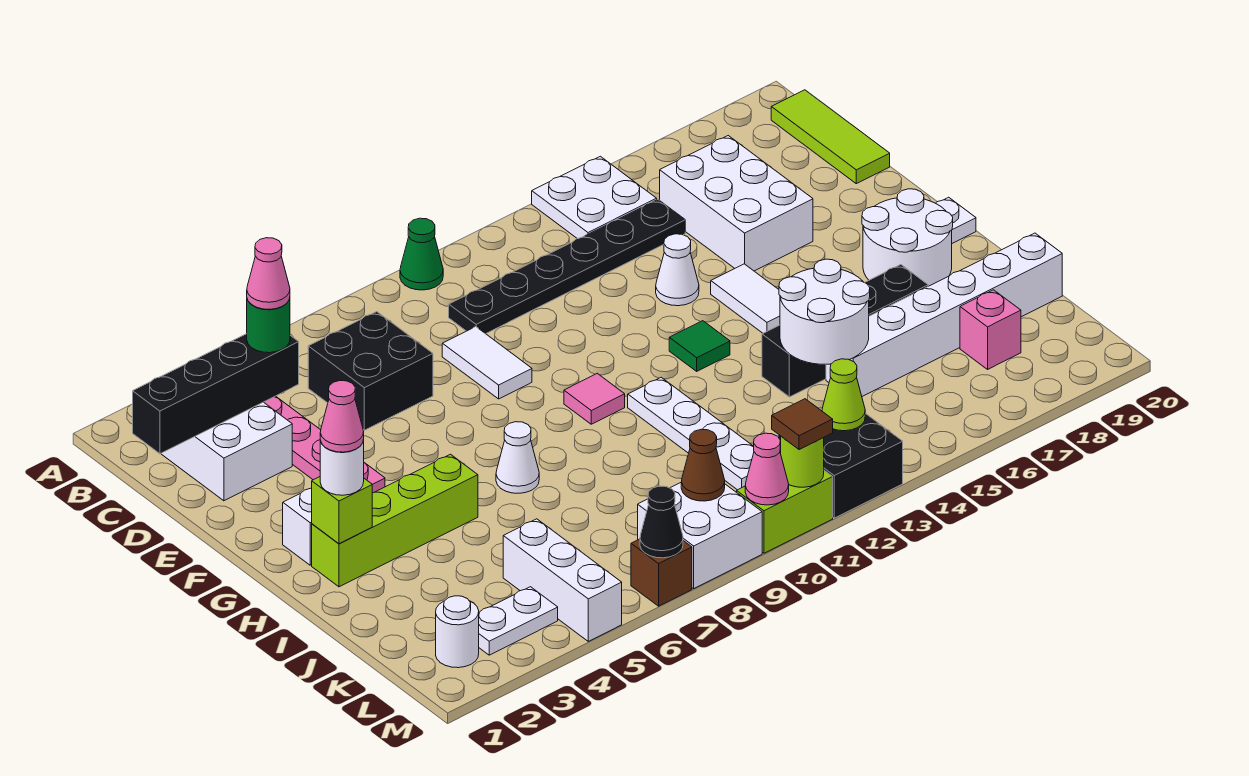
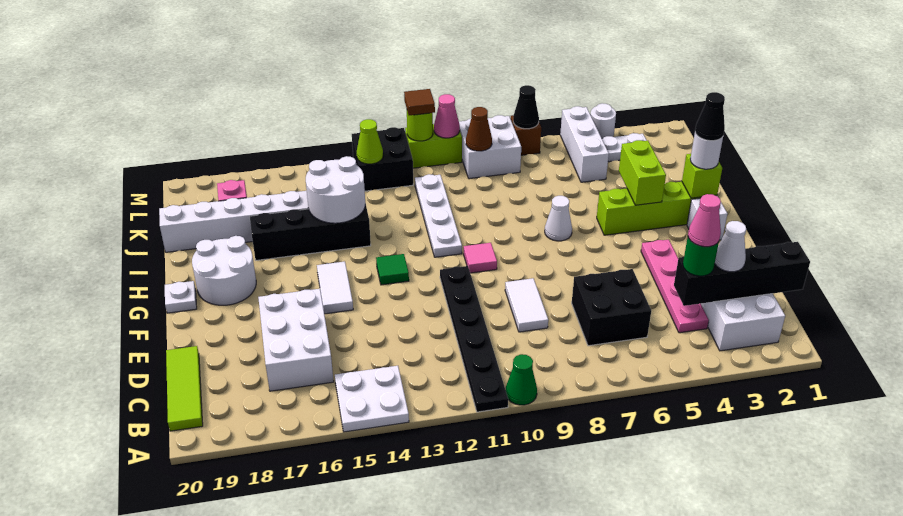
black 1x6 plate [449,200,685,334] -> black 1x6 plate turned to [440,266,508,412]
white 1x1 cone [656,234,699,306] -> white 1x1 cone moved to [715,221,746,272]
pink 1x1 cone [320,381,364,452] -> black 1x1 cone [695,92,725,141]
none -> lime 1x2 brick [619,140,666,205]
white 1x1 round brick [436,596,479,668] -> white 1x1 round brick moved to [591,103,616,138]

